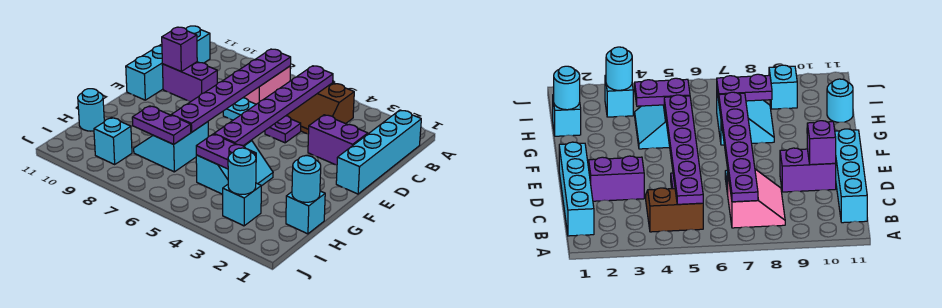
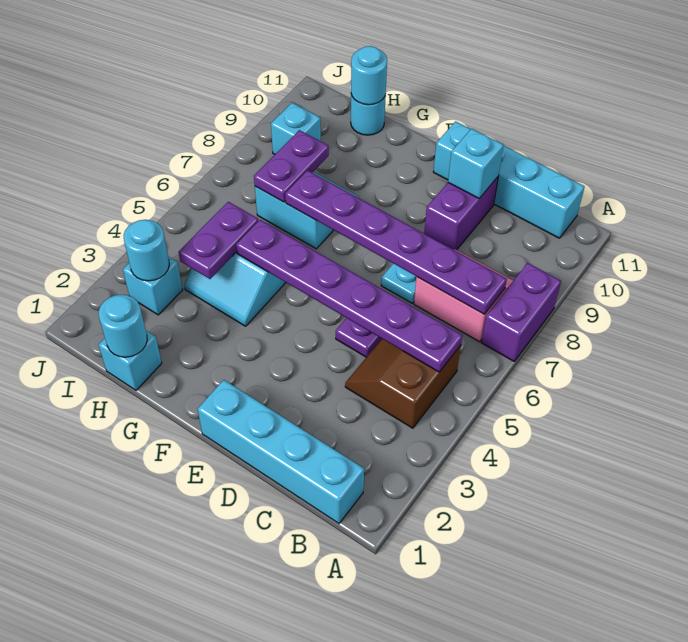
purple 1x2 brick [308,115,368,165] -> purple 1x2 brick moved to [481,263,561,361]
purple 1x1 brick [162,27,197,72] -> cyan 1x1 brick [448,129,504,198]
none -> cyan 1x1 round brick [351,46,387,105]

